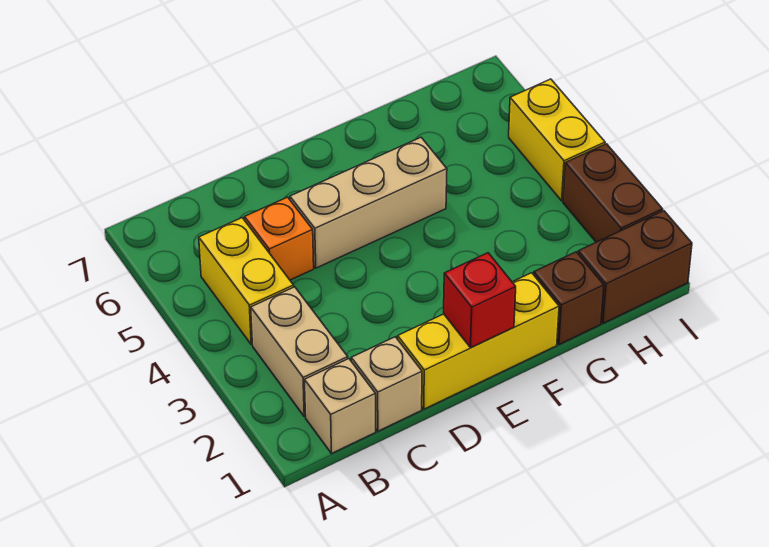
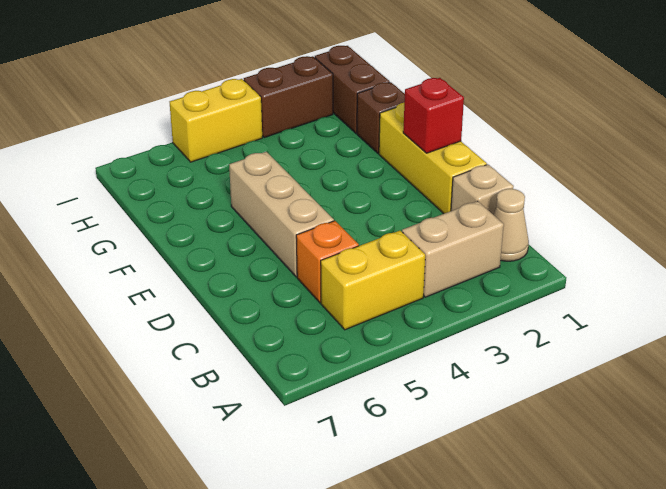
tan 1x1 brick [305,359,376,454] -> tan 1x1 cone [494,189,529,261]

